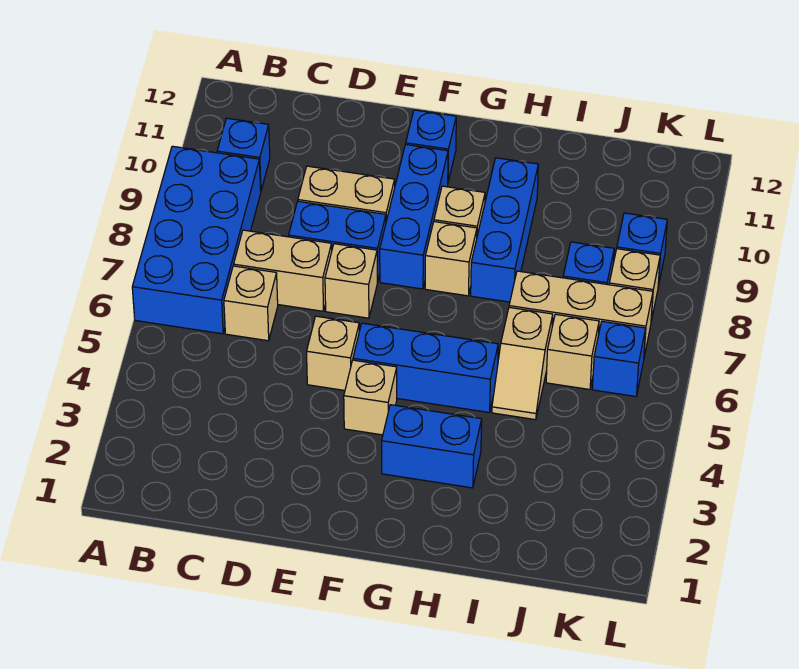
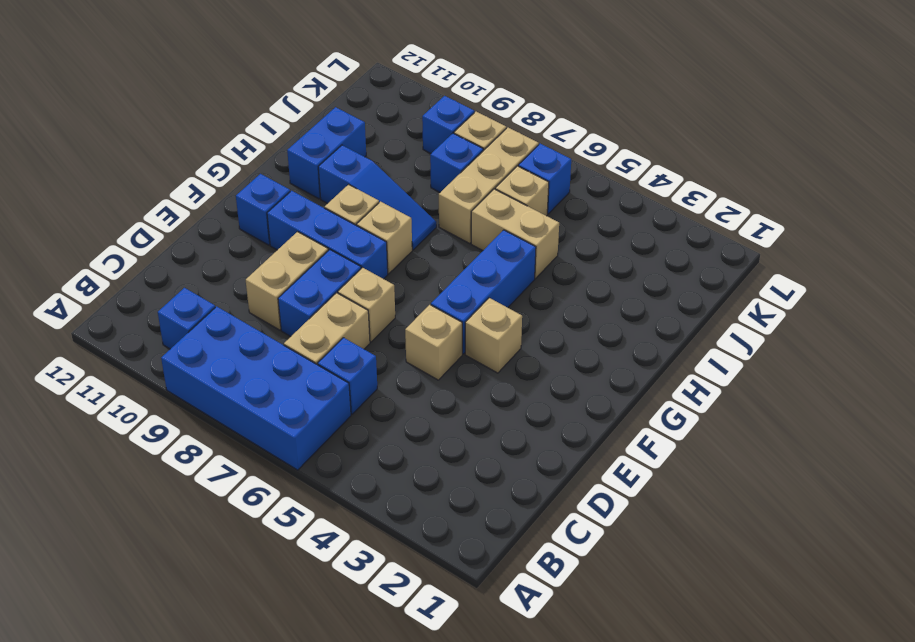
tan 1x1 brick [224,266,278,341] -> blue 1x1 brick [318,338,377,414]
blue 1x2 brick [382,405,482,488] -> blue 1x2 brick moved to [287,107,366,199]
blue 1x3 brick [471,158,538,302] -> blue 1x3 slope [318,145,436,250]
tan 1x2 slope [492,307,553,420] -> tan 1x2 brick [471,189,559,279]

